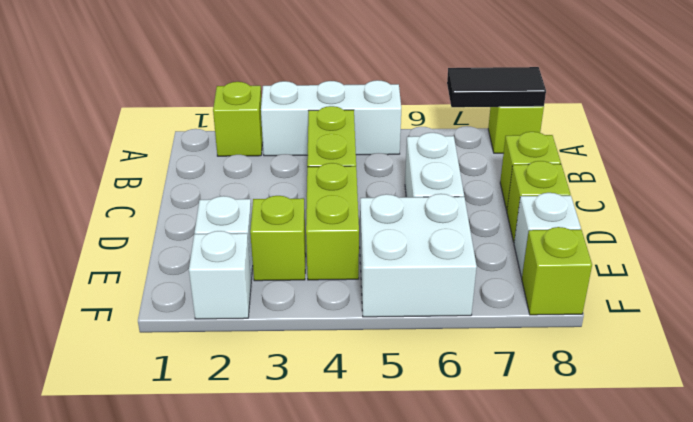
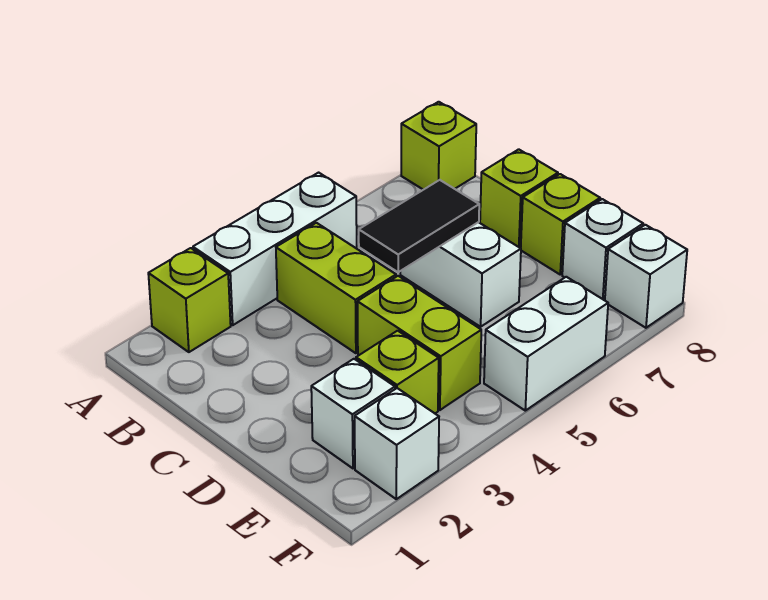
black 1x2 tile [447,67,546,107] -> black 1x2 tile moved to [359,180,479,272]
white 2x2 brick [360,194,477,317] -> white 1x2 brick [484,277,608,411]
lime 1x1 brick [522,227,592,315] -> white 1x1 brick [605,225,687,328]

